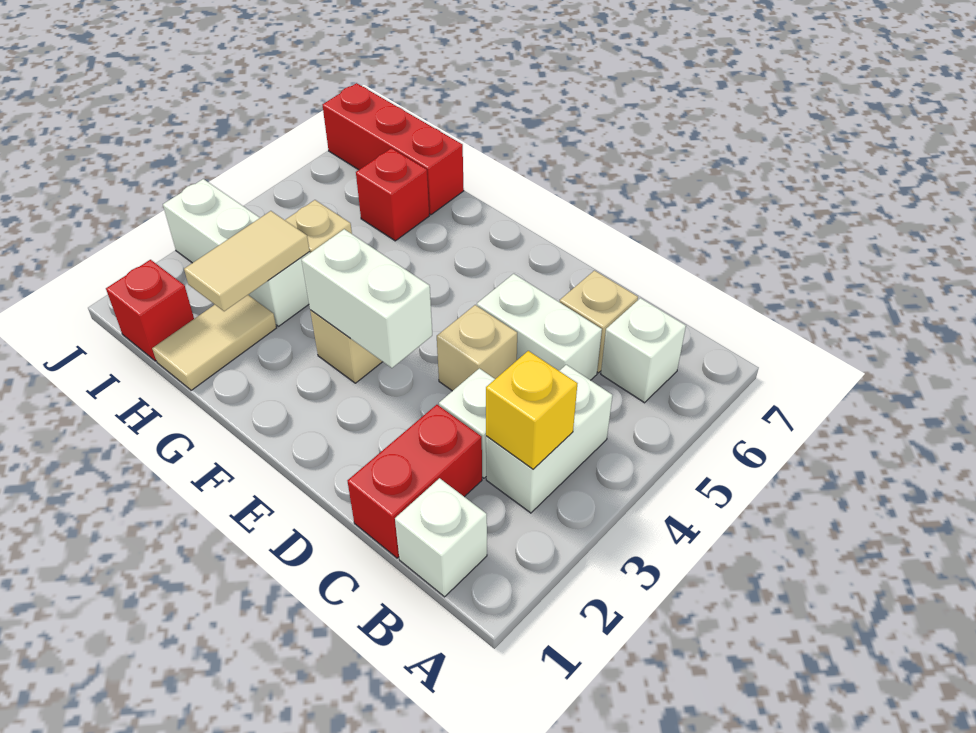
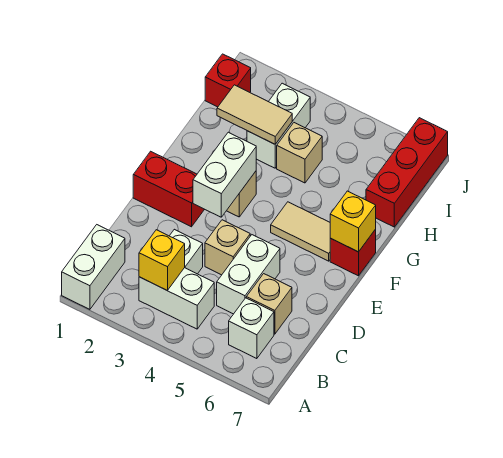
white 1x1 brick [395,478,487,597] -> white 1x2 brick [62,225,125,309]
red 1x2 brick [347,405,482,558] -> red 1x2 brick moved to [133,151,204,227]
none -> yellow 1x1 brick [330,191,376,252]
tan 1x2 tile [152,295,276,390] -> tan 1x2 tile moved to [271,202,330,261]
white 1x3 brick [163,179,310,326] -> white 1x2 brick [247,83,310,168]
red 1x1 brick [356,148,429,241] -> red 1x1 brick moved to [330,229,376,276]

